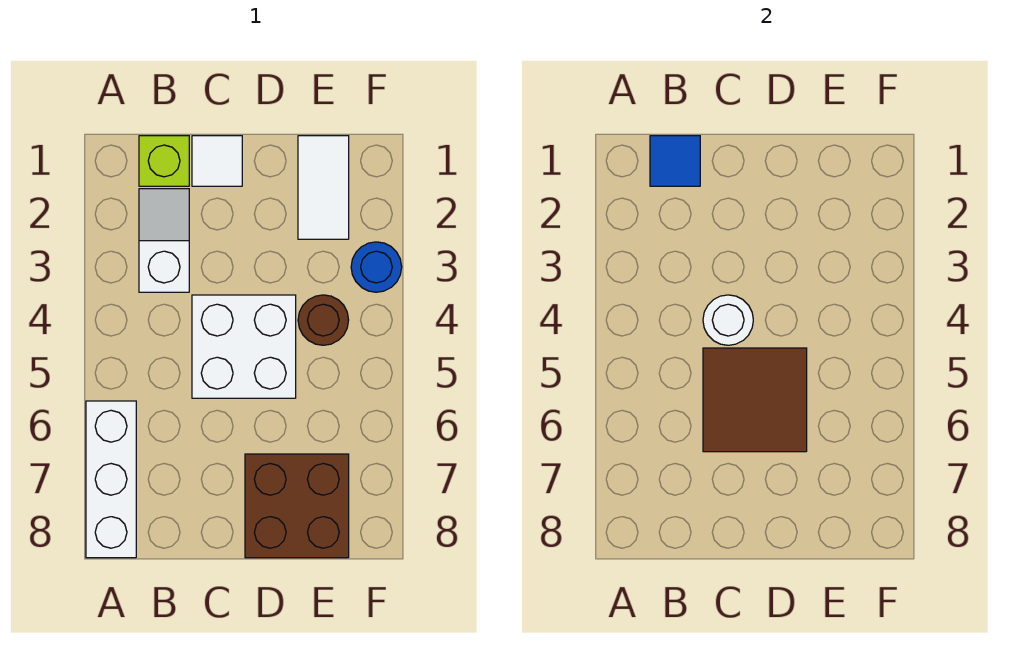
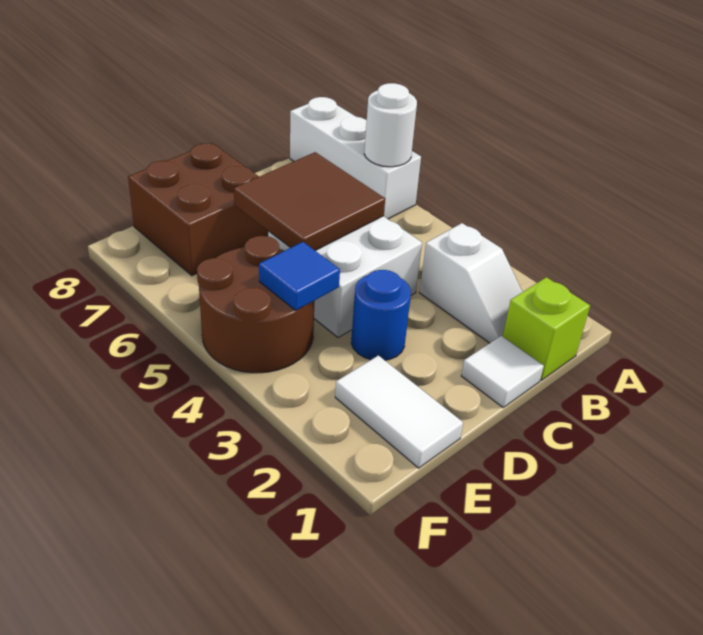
blue 1x1 tile [650,136,700,186] -> blue 1x1 tile moved to [259,242,340,310]
white 1x1 round brick [703,295,753,345] -> white 1x1 round brick moved to [364,83,417,167]
brown 1x1 round brick [298,295,349,345] -> brown 2x2 round brick [197,236,315,373]
blue 1x1 round brick [351,242,402,292] -> blue 1x1 round brick moved to [351,270,411,360]

